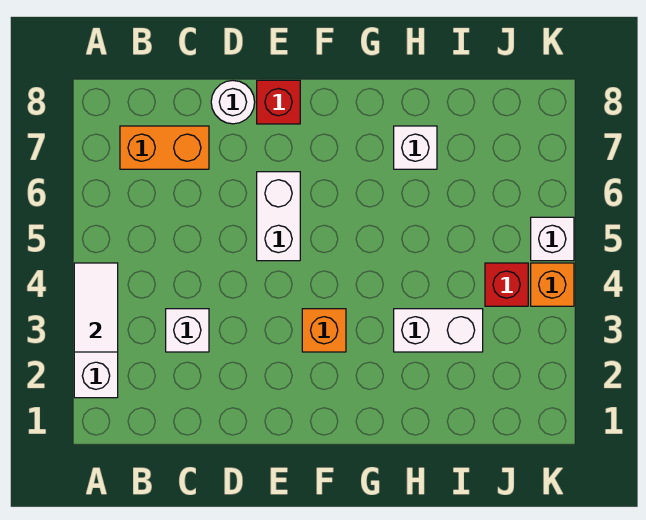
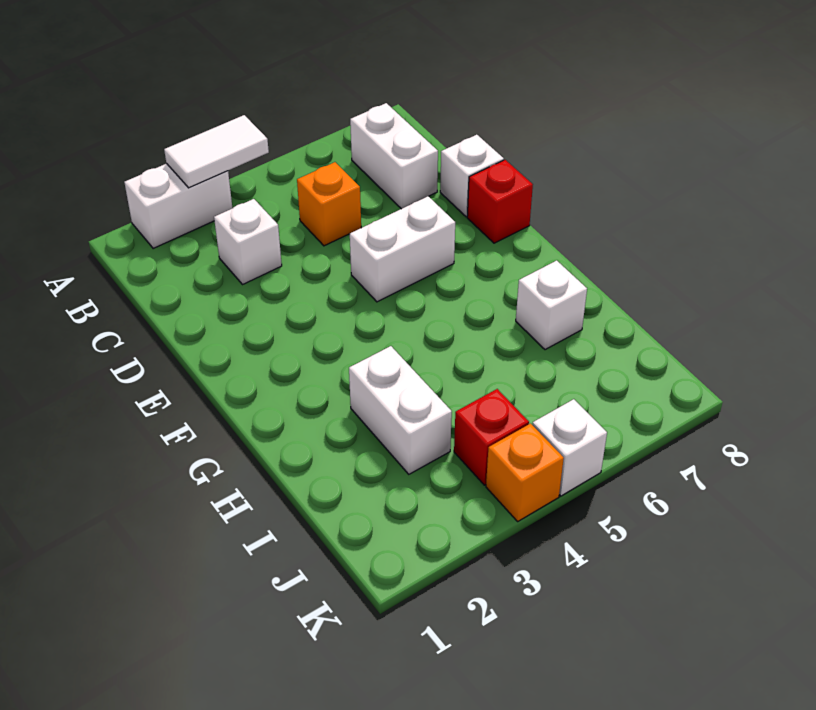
orange 1x2 brick [120,126,209,169] -> white 1x2 brick [350,103,438,209]
white 1x1 round brick [211,81,255,124] -> white 1x1 brick [440,135,504,217]
orange 1x1 brick [302,309,346,352] -> orange 1x1 brick moved to [297,162,361,246]

